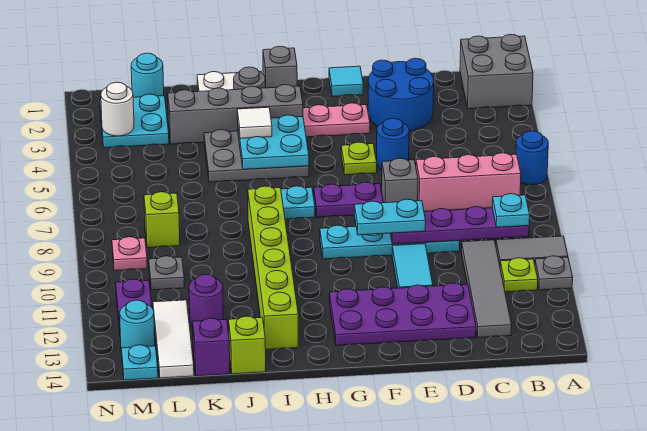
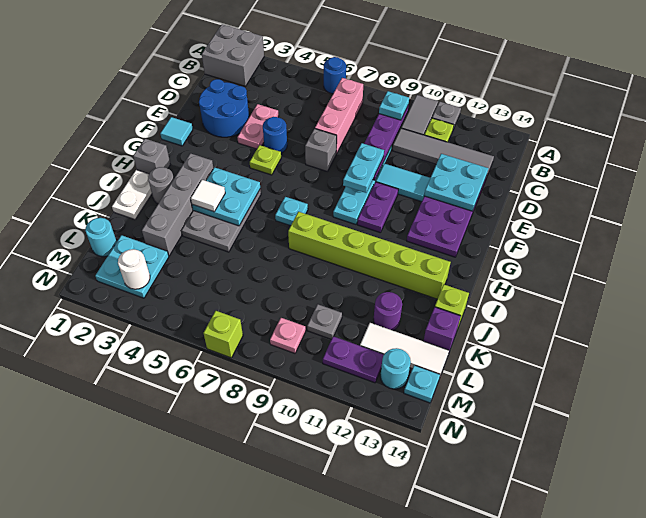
none -> cyan 2x2 plate [424,154,488,211]
pink 1x2 plate [303,103,370,137] -> pink 1x2 plate moved to [237,104,279,149]
purple 1x2 plate [314,182,383,217] -> purple 1x2 plate moved to [357,182,398,233]
lime 1x1 brick [144,192,180,248] -> lime 1x1 brick moved to [204,311,243,358]

